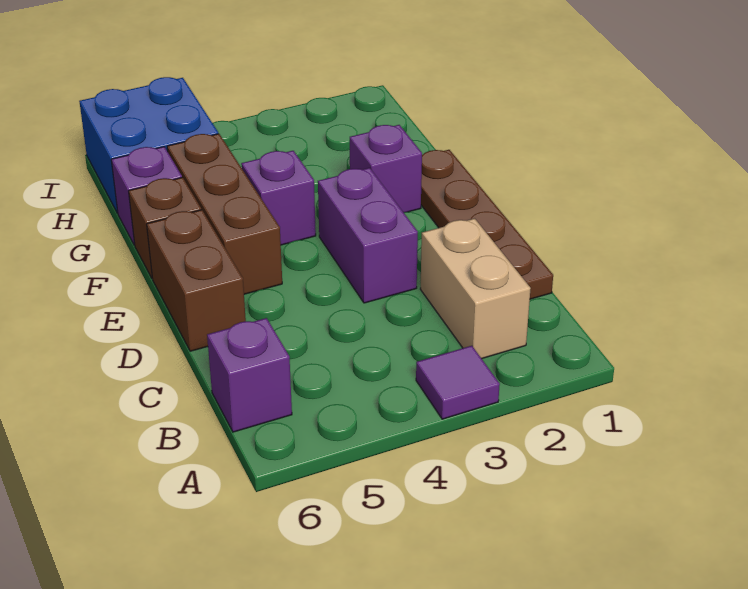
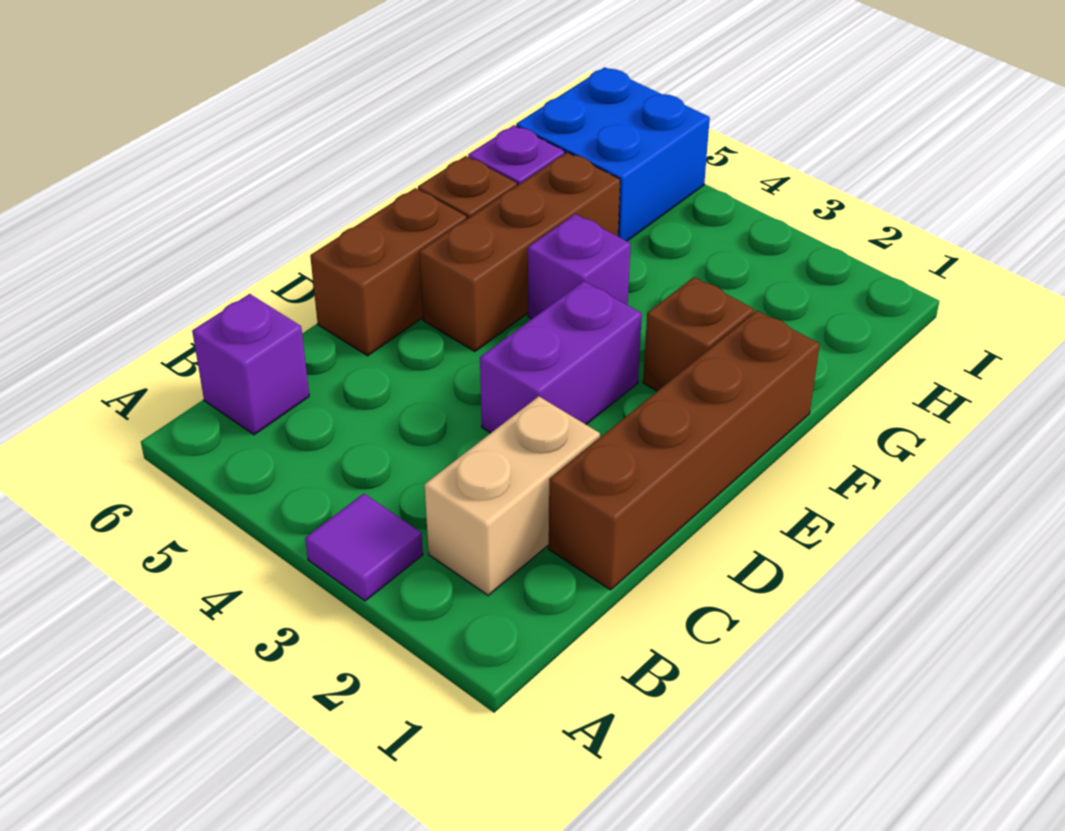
brown 1x4 plate [421,150,553,299] -> brown 1x4 brick [549,311,820,590]
purple 1x1 brick [350,125,422,213] -> brown 1x1 brick [643,277,754,391]

